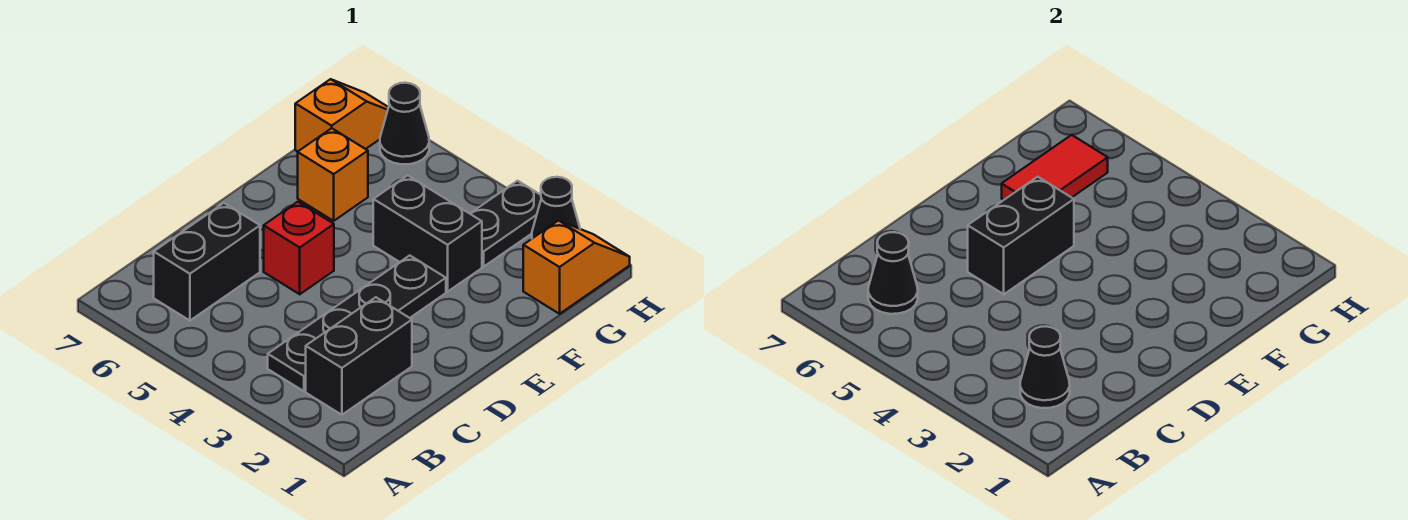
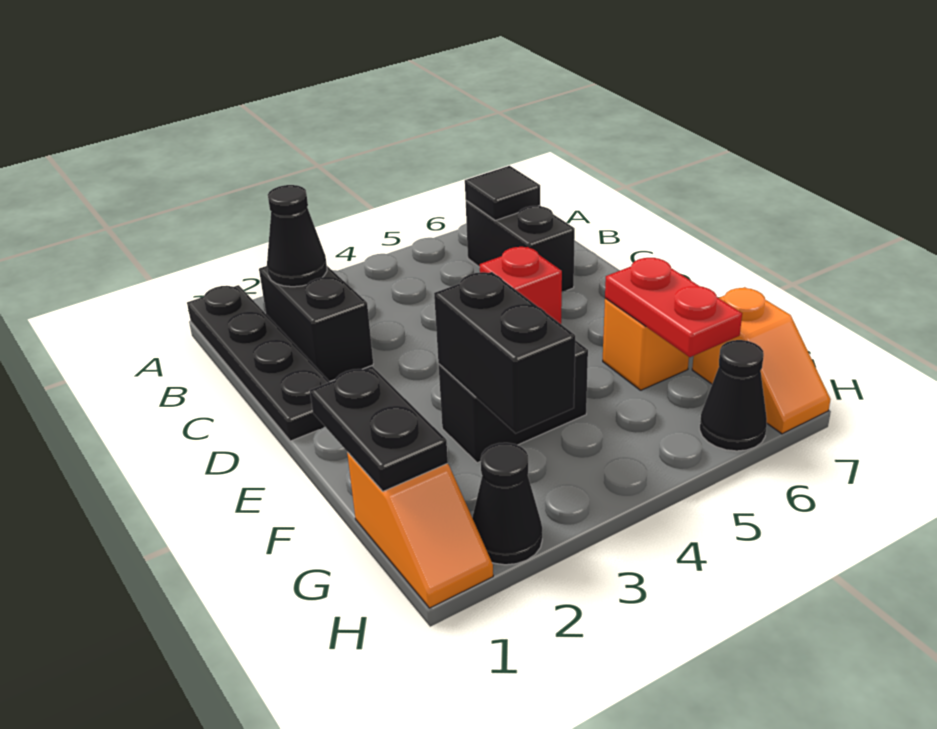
black 1x4 plate [268,255,446,391] -> black 1x4 plate moved to [187,285,329,441]
black 1x1 cone [868,232,918,314] -> black 1x1 tile [465,166,540,220]
black 1x2 brick [968,177,1074,294] -> black 1x2 brick moved to [434,272,575,433]
red 1x2 tile [1002,135,1108,200] -> red 1x2 plate [605,258,742,357]
black 1x2 plate [470,181,541,267] -> black 1x2 plate moved to [310,366,448,491]

